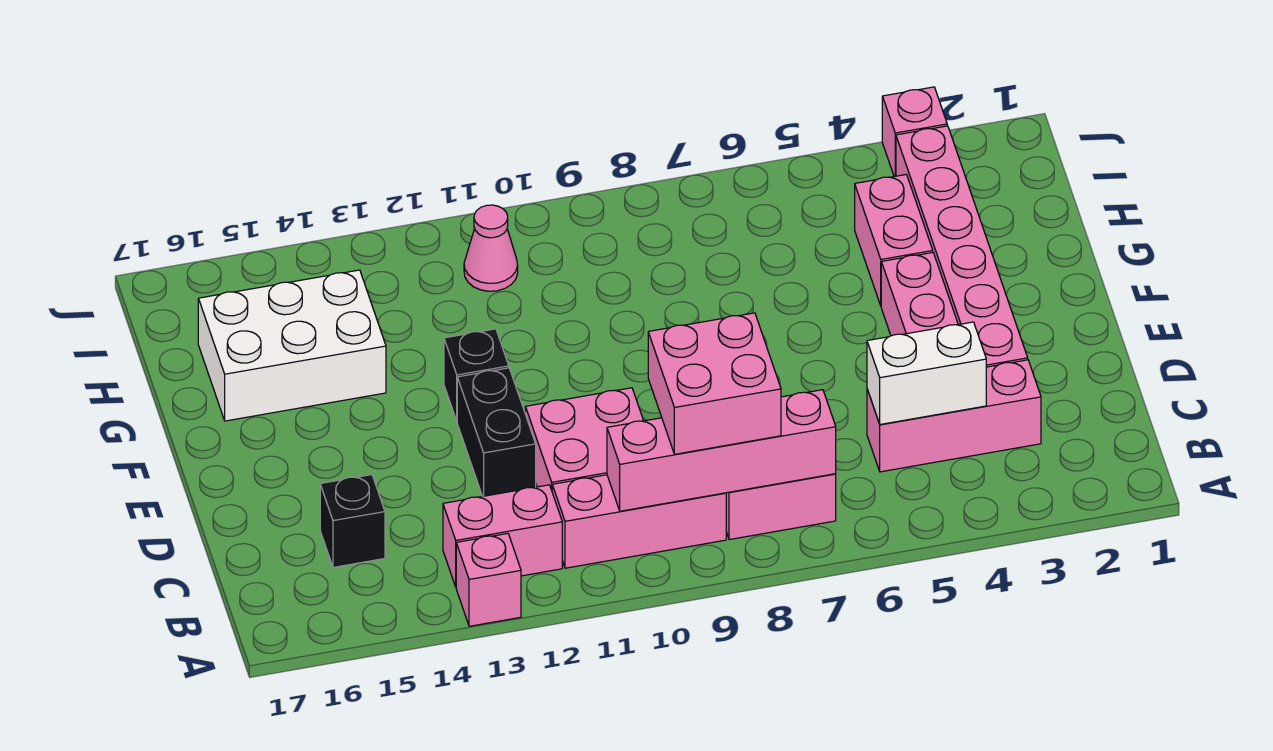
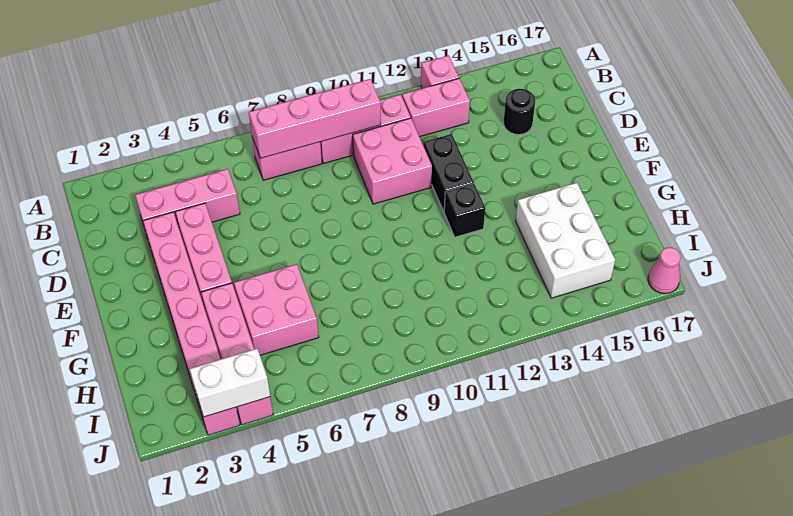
pink 2x2 brick [648,313,781,454] -> pink 2x2 brick moved to [234,264,319,355]
white 1x2 brick [867,322,986,424] -> white 1x2 brick moved to [190,349,270,417]
black 1x1 brick [320,475,385,567] -> black 1x1 round brick [503,89,535,135]
pink 1x2 brick [855,175,933,305] -> pink 1x4 brick [201,283,273,425]
white 2x3 brick [198,270,386,421] -> white 2x3 brick turned to [515,183,615,298]
pink 1x1 cone [464,205,518,291] -> pink 1x1 cone moved to [648,247,681,294]

